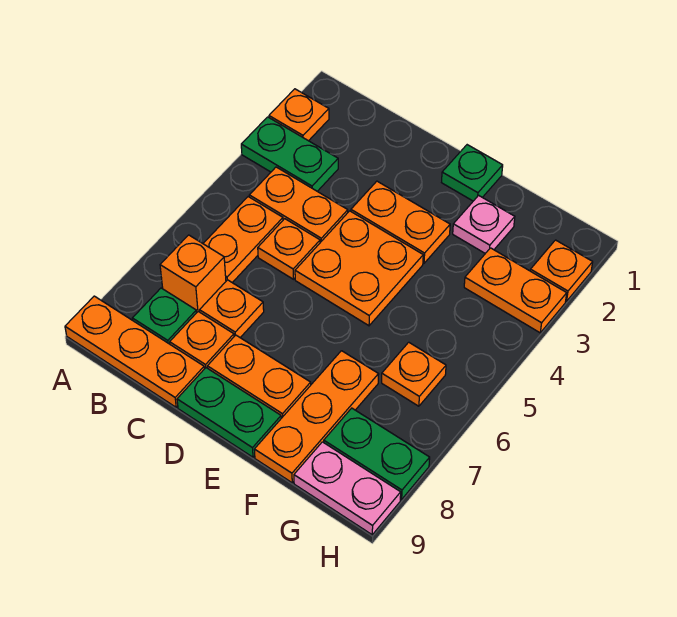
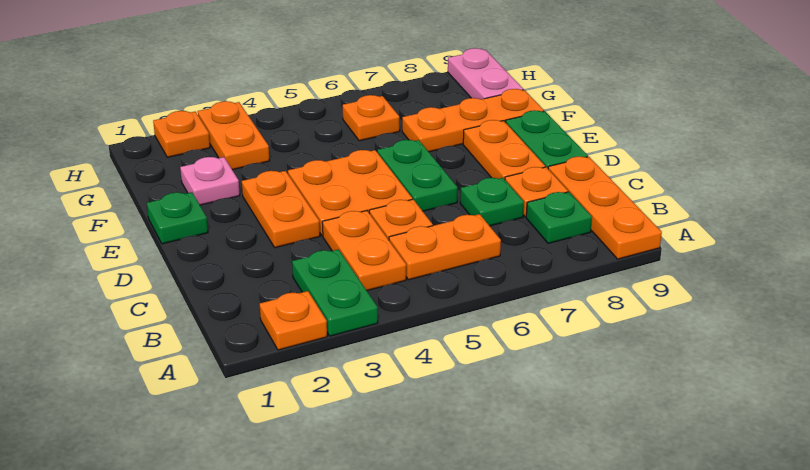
orange 1x1 brick [160,235,226,312] -> none
orange 1x1 plate [200,280,264,338] -> green 1x1 plate [460,178,524,226]
green 1x2 plate [324,408,430,499] -> green 1x2 plate moved to [377,140,458,211]

